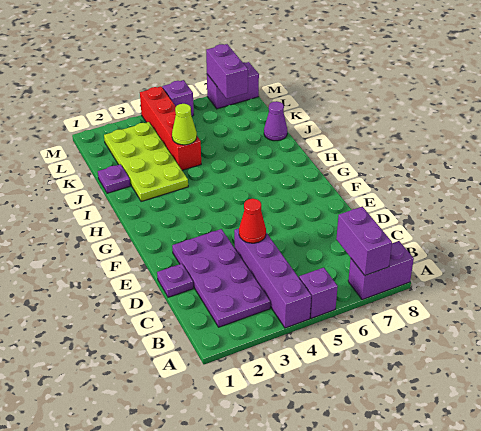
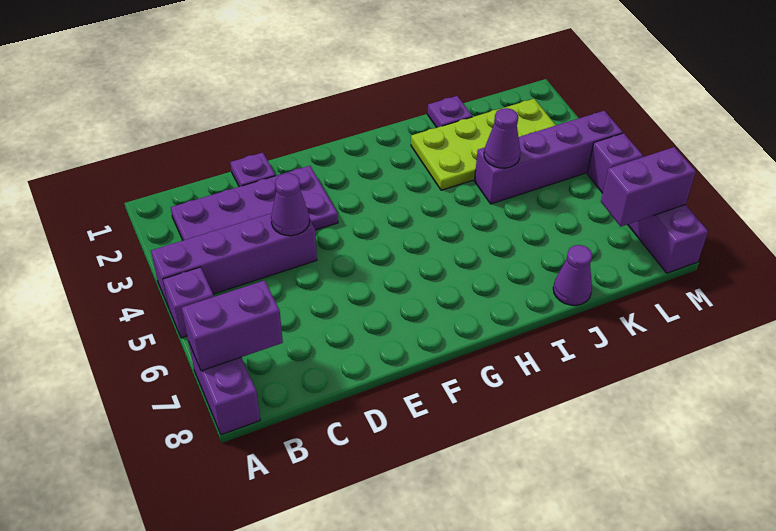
red 1x1 cone [239,199,266,243] -> purple 1x1 cone [271,173,310,236]
red 1x4 brick [140,87,201,170] -> purple 1x4 brick [475,111,623,204]
lime 1x1 cone [172,104,197,145] -> purple 1x1 cone [484,108,520,168]

